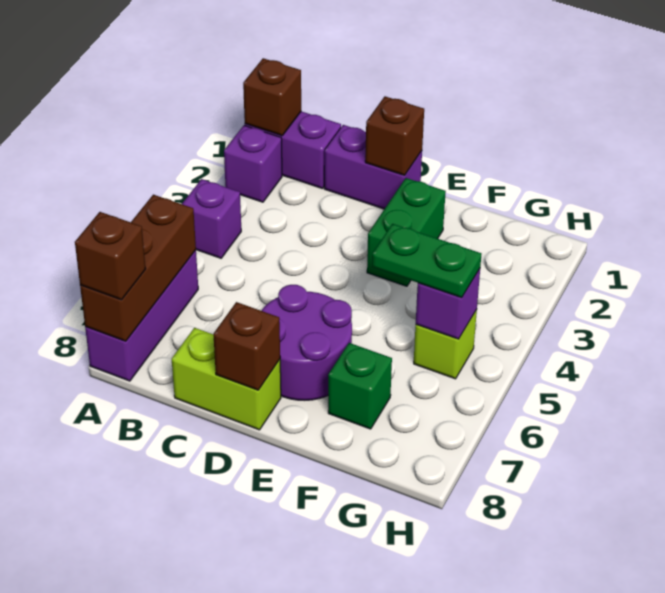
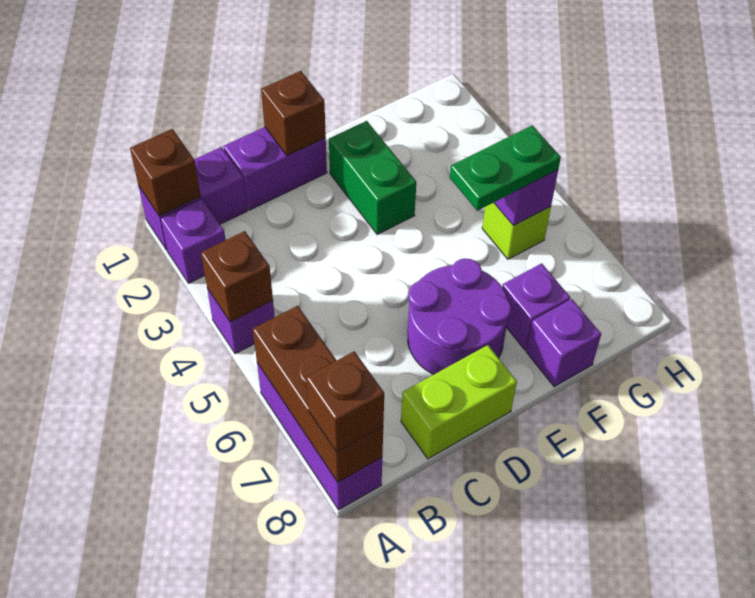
brown 1x1 brick [213,302,280,390] -> brown 1x1 brick moved to [201,231,273,322]
green 1x1 brick [328,343,392,429] -> purple 1x1 brick [502,263,570,350]
none -> purple 1x1 brick [526,299,601,387]

